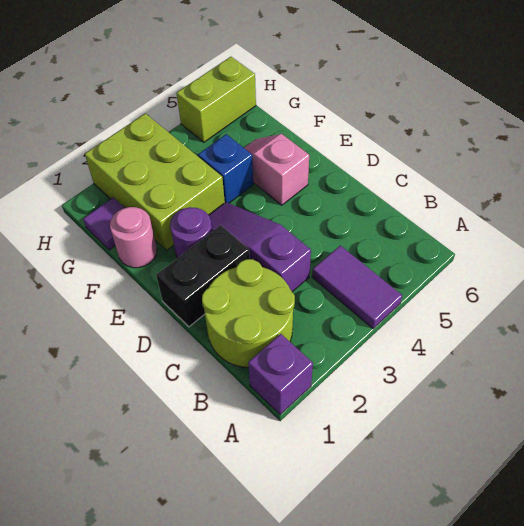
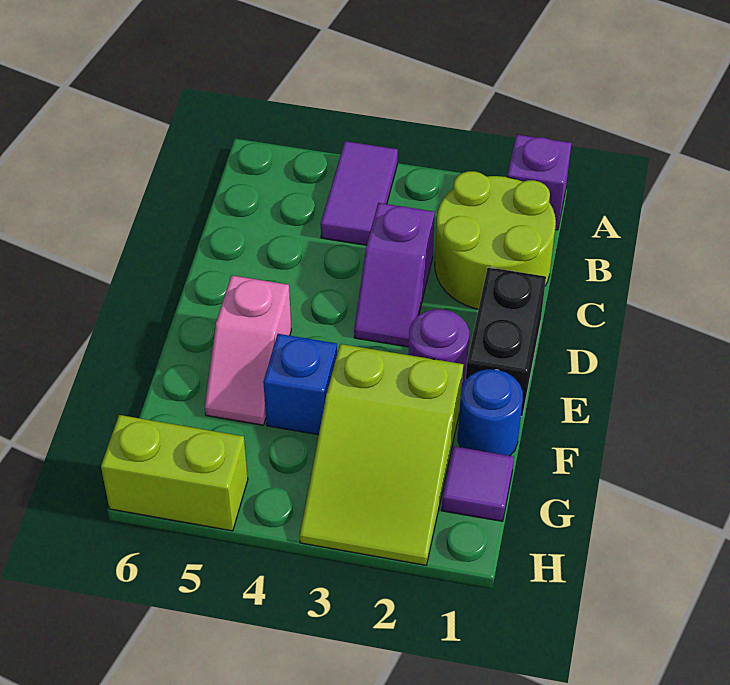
purple 1x3 slope [209,202,311,292] -> purple 1x2 slope [354,203,435,347]
black 1x2 brick [156,225,249,327] -> black 1x2 brick turned to [466,267,546,416]
pink 1x1 round brick [110,207,157,268] -> blue 1x1 round brick [458,369,523,456]
lime 2x3 brick [85,113,225,250] -> lime 2x3 slope [300,344,463,565]

